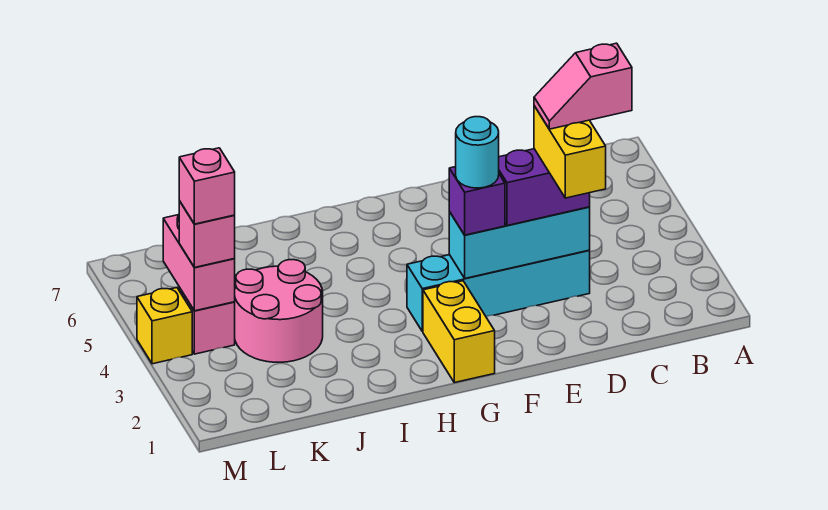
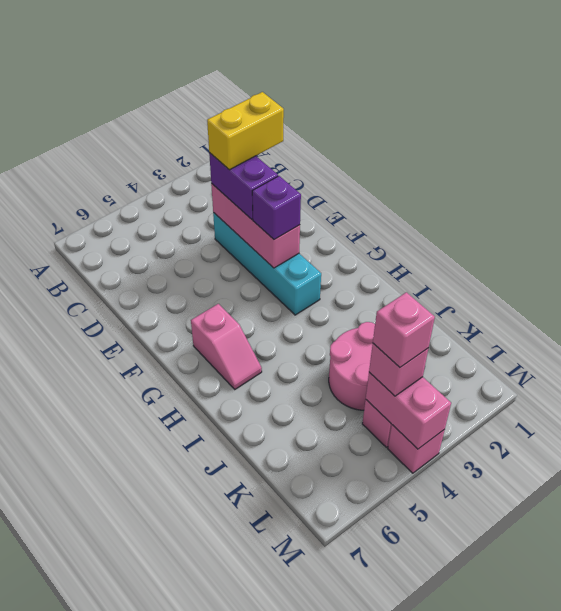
pink 1x2 slope [534,43,632,129] -> pink 1x2 slope moved to [191,304,262,389]
cyan 1x3 brick [449,207,590,278] -> pink 1x3 brick [211,183,300,268]
cyan 1x1 round brick [456,117,499,188] -> none
yellow 1x2 brick [423,281,495,383] -> none
pink 1x2 brick [163,215,235,311] -> pink 1x2 brick turned to [366,372,451,449]
yellow 1x1 brick [137,288,192,364] -> pink 1x1 brick [388,425,444,473]

